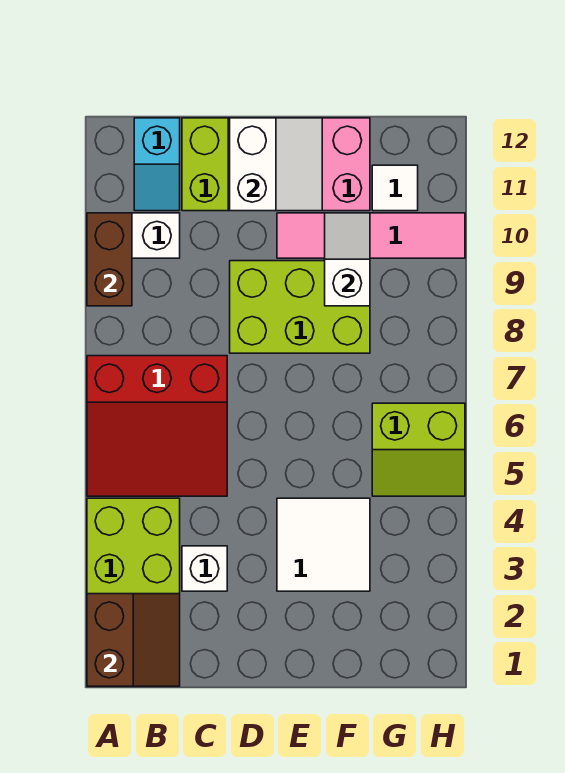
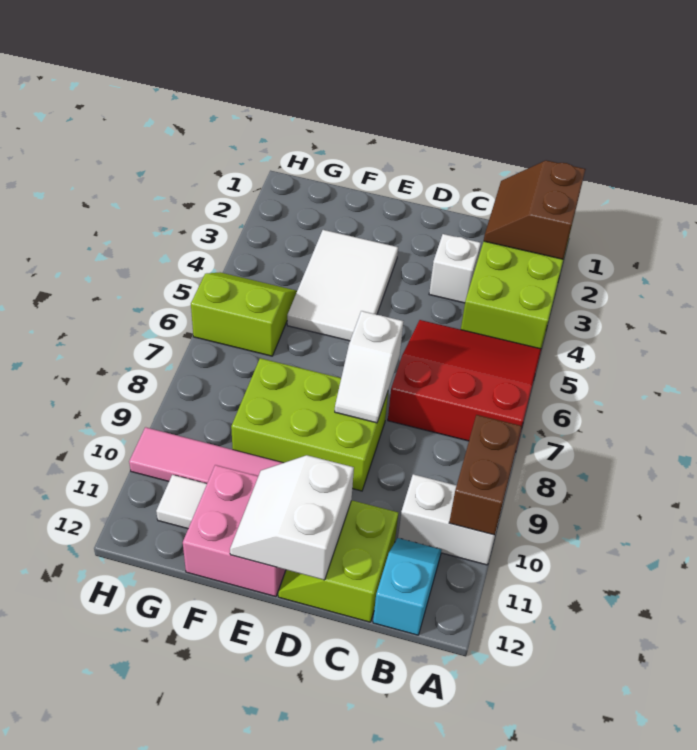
white 2x2 tile [277,498,370,591] -> white 2x3 tile [287,230,398,341]
white 1x2 slope [325,213,370,306] -> white 1x2 slope moved to [335,311,404,423]

